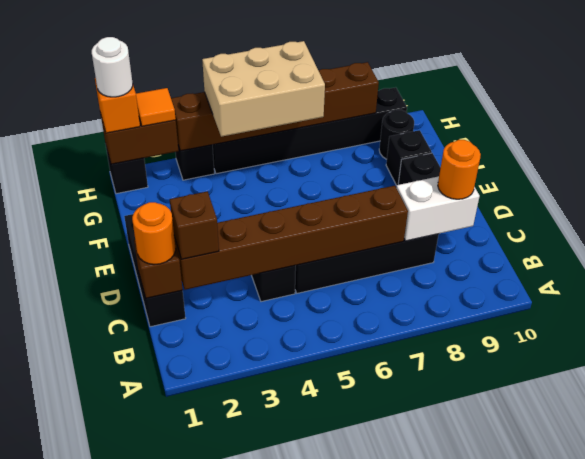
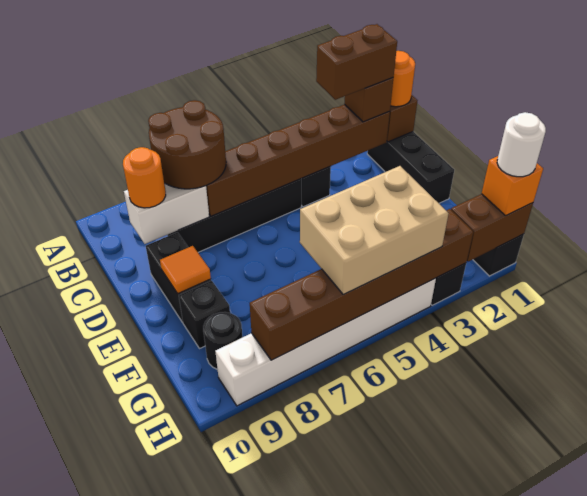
none -> brown 2x2 round brick [148,100,226,189]
none -> brown 1x2 brick [316,24,397,100]
orange 1x1 tile [136,88,176,126] -> orange 1x1 tile moved to [160,246,211,294]
black 1x6 brick [213,87,407,174] -> white 1x6 brick [215,278,436,406]

